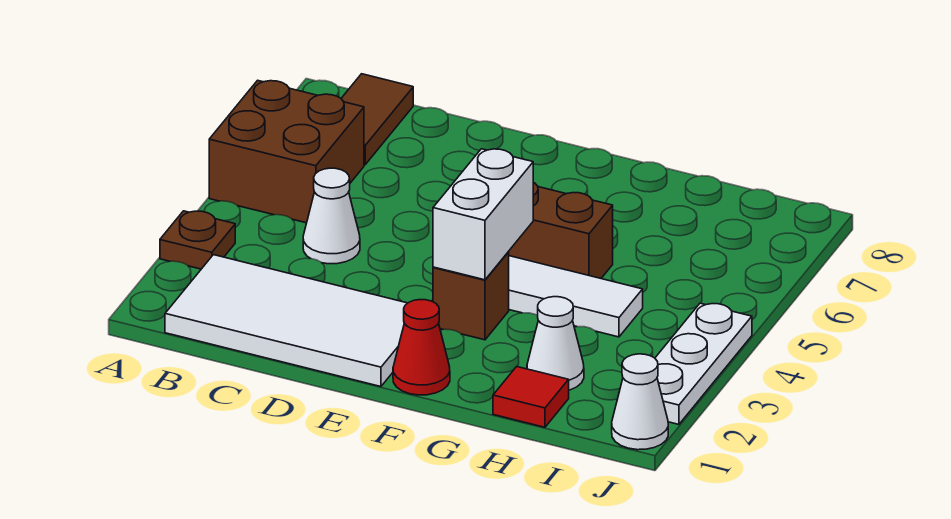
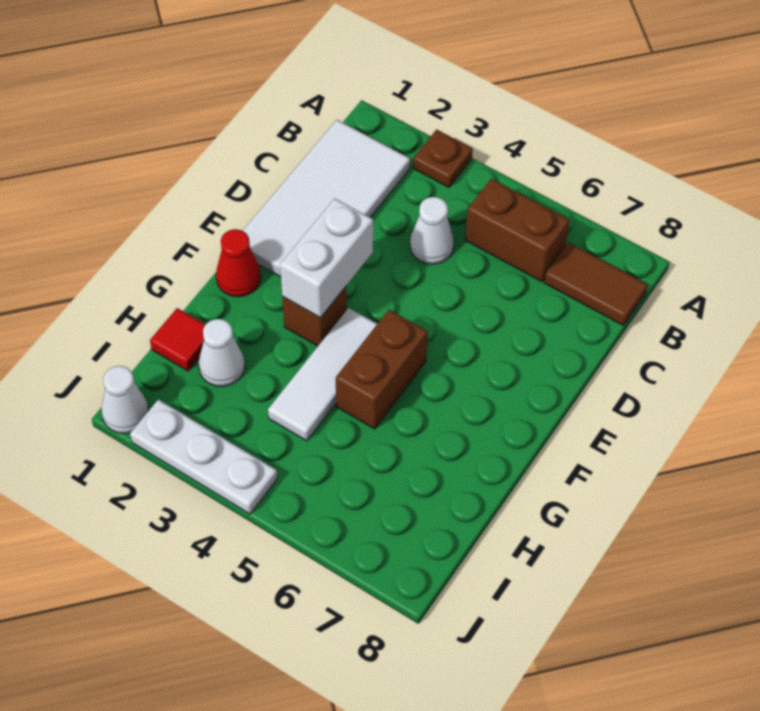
brown 2x2 brick [209,80,364,223] -> brown 1x2 brick [465,179,570,282]
white 1x2 brick [433,149,533,280] -> white 1x2 brick turned to [280,198,373,318]

